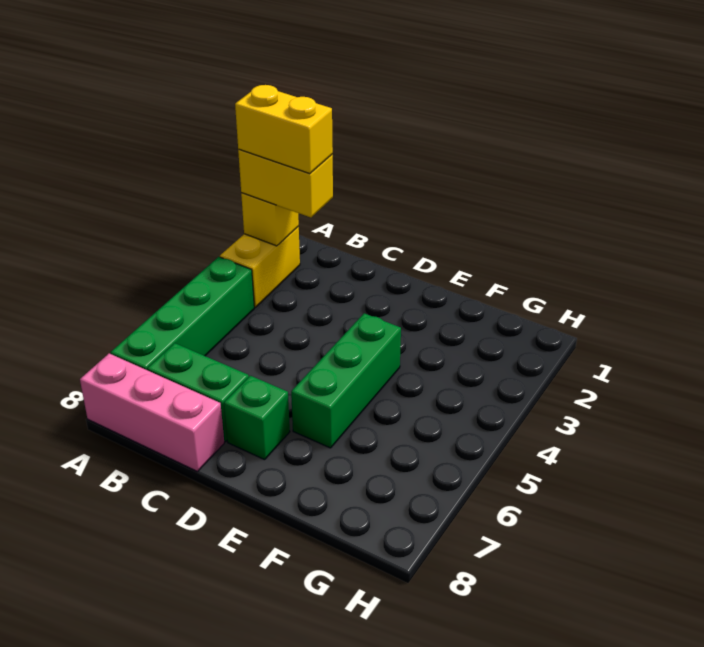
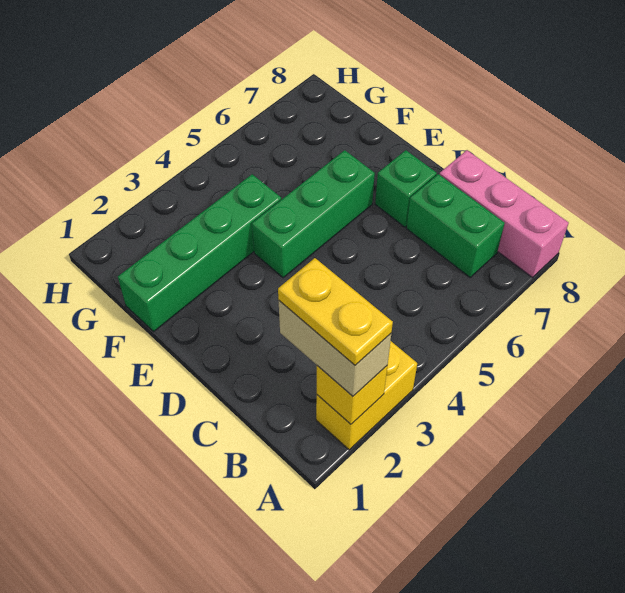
yellow 1x2 brick [238,149,333,217] -> tan 1x2 brick [279,301,391,396]
yellow 1x2 brick [235,85,333,174] -> yellow 1x2 plate [278,258,393,365]
green 1x4 brick [111,257,254,370] -> green 1x4 brick moved to [118,174,281,331]

